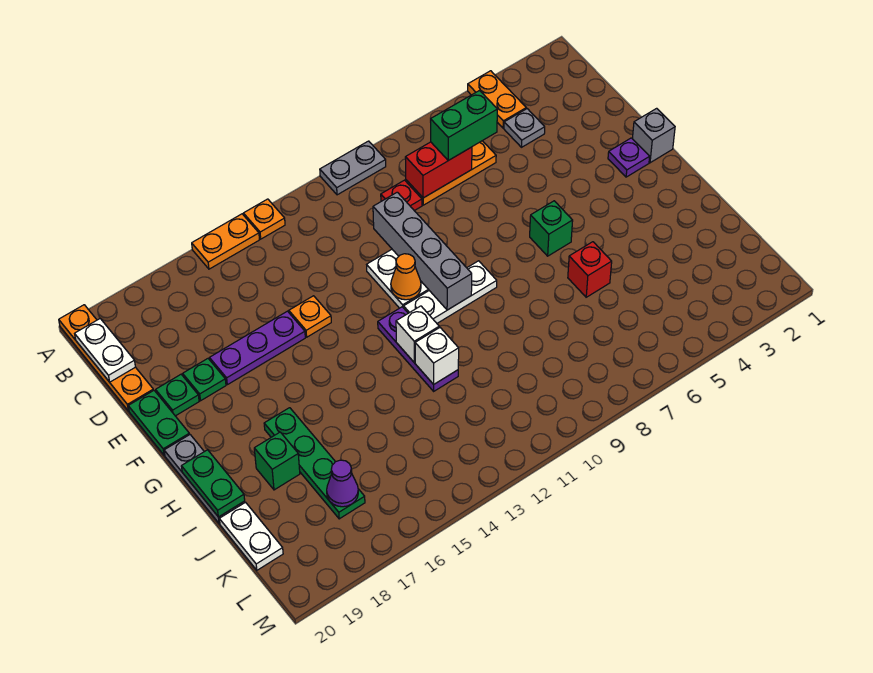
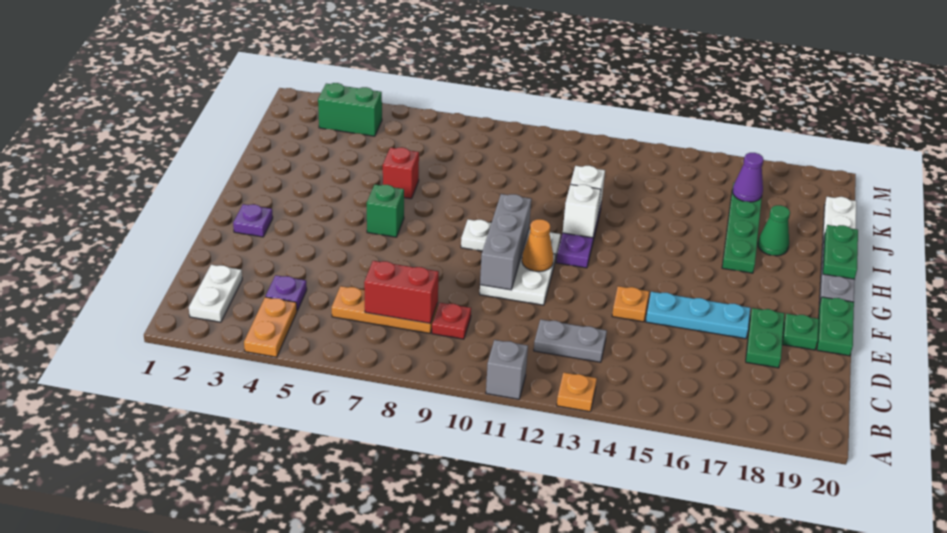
grey 1x2 plate [320,141,386,195] -> grey 1x2 plate moved to [534,319,607,362]
orange 1x2 plate [192,214,259,269] -> none
orange 1x4 plate [59,305,153,411] -> none
white 1x2 plate [75,319,135,382] -> white 1x2 plate moved to [189,265,242,322]
grey 1x1 plate [504,109,545,147] -> purple 1x1 plate [266,275,307,311]
green 1x2 brick [431,91,497,160] -> green 1x2 brick moved to [318,83,382,136]
grey 1x4 brick [373,192,472,310] -> grey 1x3 brick [480,194,531,290]
purple 1x3 plate [210,311,305,385] -> cyan 1x3 plate [646,292,750,339]
green 1x1 plate [183,359,226,401] -> green 1x2 plate [746,308,785,368]
grey 1x1 brick [632,108,675,163] -> grey 1x1 brick moved to [486,340,528,399]
green 1x1 brick [254,432,300,490] -> green 1x1 cone [758,205,790,256]

